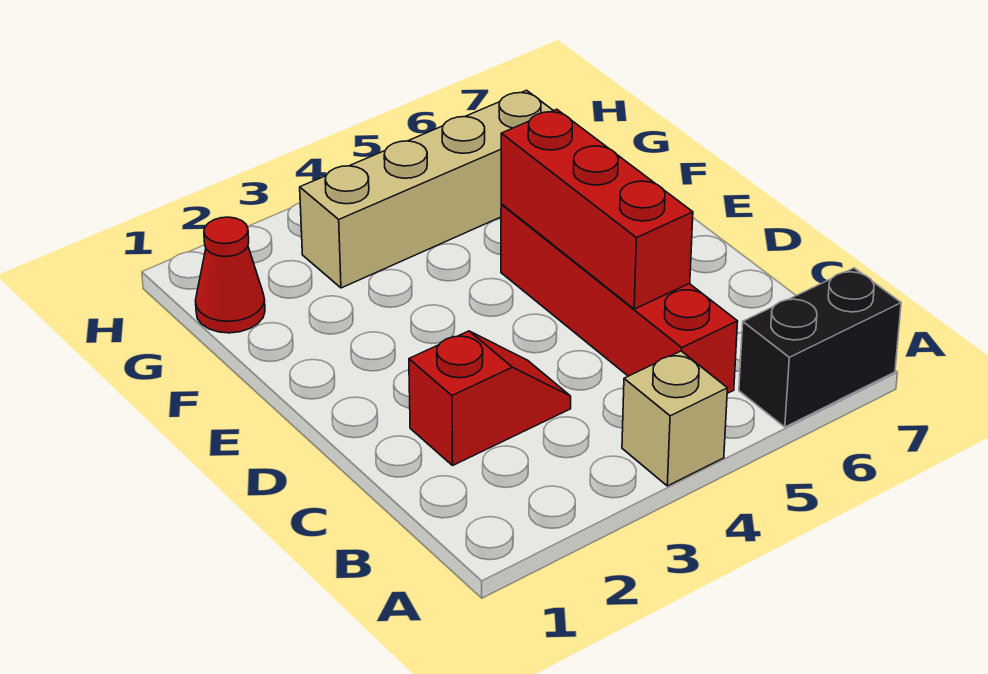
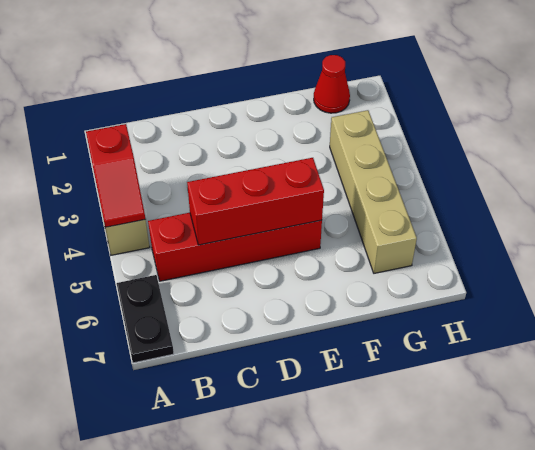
black 1x2 brick [739,268,901,427] -> black 1x2 plate [117,275,174,363]
red 1x2 slope [409,331,571,465] -> red 1x2 slope moved to [86,124,145,227]

